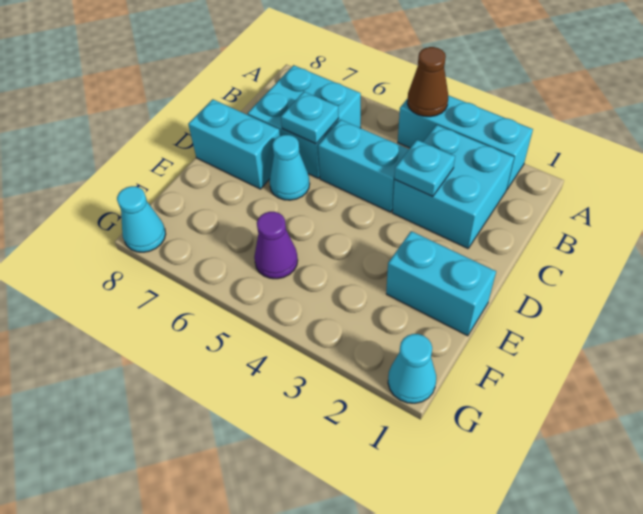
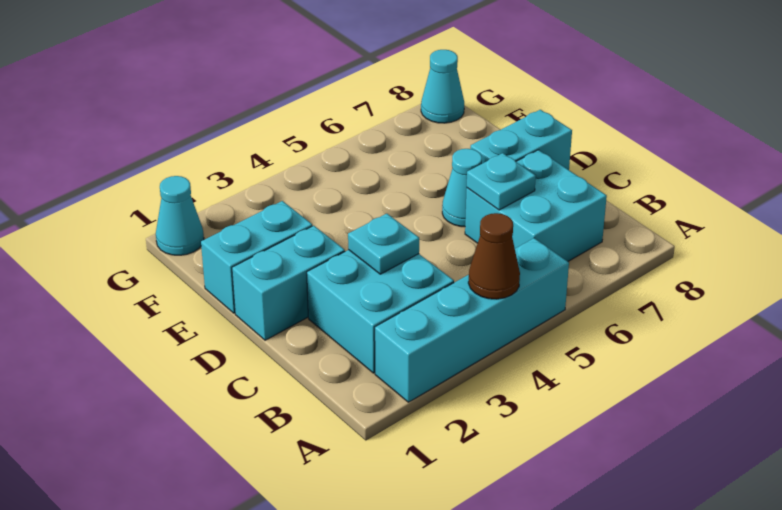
cyan 1x3 brick [398,95,533,189] -> cyan 1x4 brick [375,238,569,402]
cyan 1x2 brick [318,120,409,212] -> cyan 1x2 brick moved to [232,226,345,340]
purple 1x1 cone [254,212,298,279] -> none

